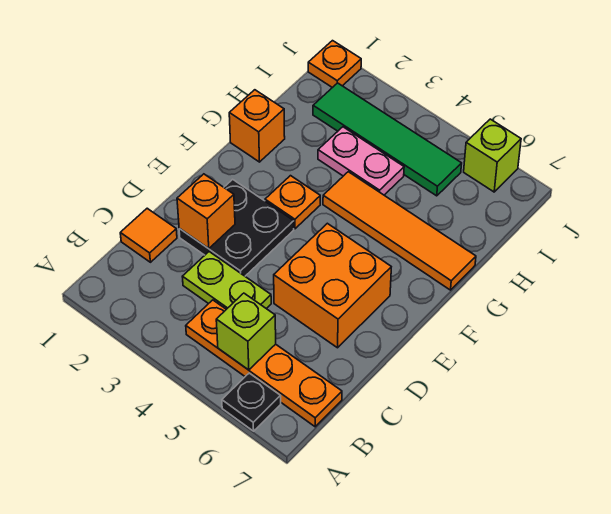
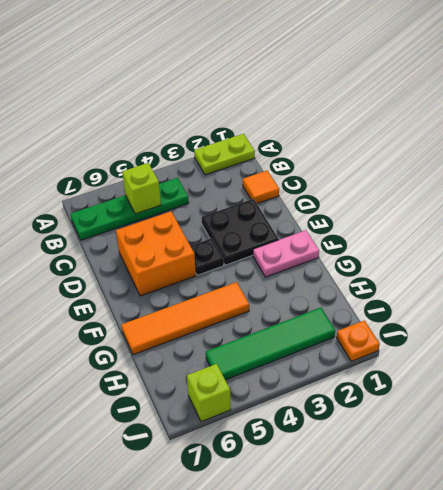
black 1x1 plate [222,373,281,431] -> black 1x1 plate moved to [191,238,224,275]
orange 1x4 plate [186,300,342,427] -> green 1x4 plate [71,178,189,240]
lime 1x2 plate [182,252,271,309] -> lime 1x2 plate moved to [194,134,255,175]
orange 1x1 brick [177,174,235,249] -> none
orange 1x1 plate [265,176,320,229] -> none
orange 1x1 brick [229,90,285,162] -> none
pink 1x2 plate [318,127,404,195] -> pink 1x2 plate moved to [253,230,319,277]

